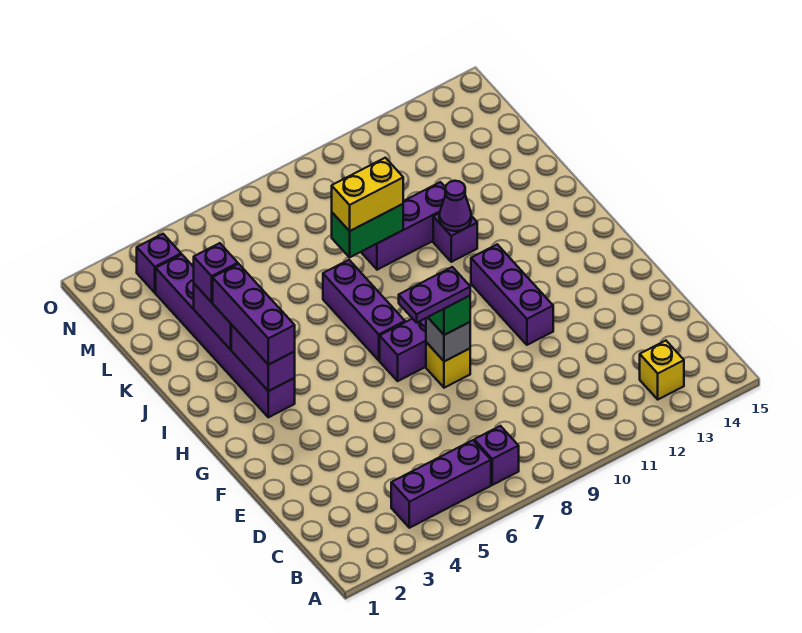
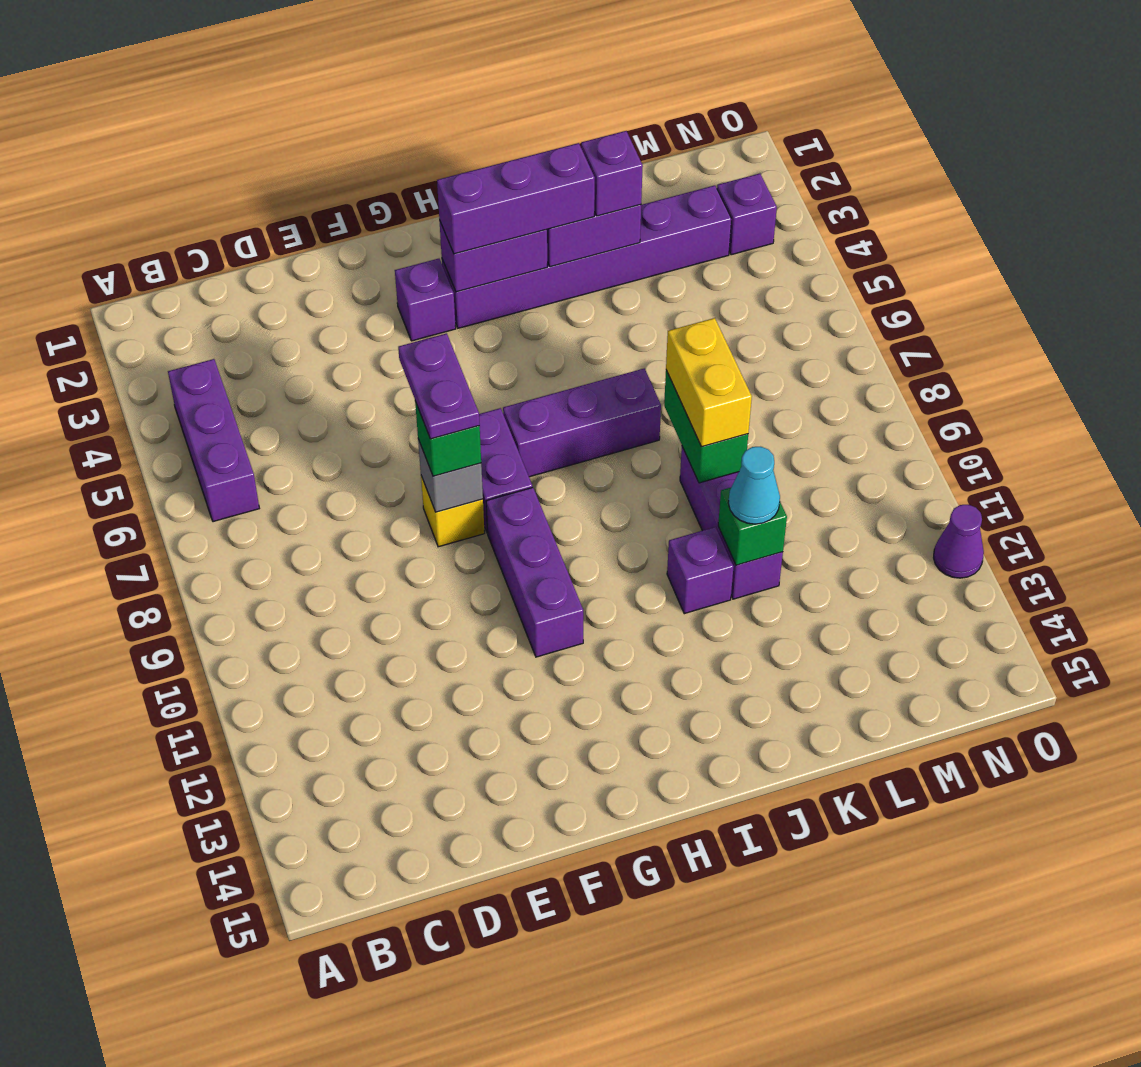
purple 1x1 brick [474,426,519,485] -> purple 1x1 brick moved to [395,259,456,341]
yellow 1x1 brick [640,341,684,399] -> none
purple 1x3 brick [471,244,553,345] -> purple 1x3 brick turned to [486,487,583,657]
purple 1x1 cone [439,181,471,231] -> purple 1x1 cone moved to [934,505,984,578]
none -> green 1x1 brick [718,488,787,565]
none -> cyan 1x1 cone [728,447,780,524]

